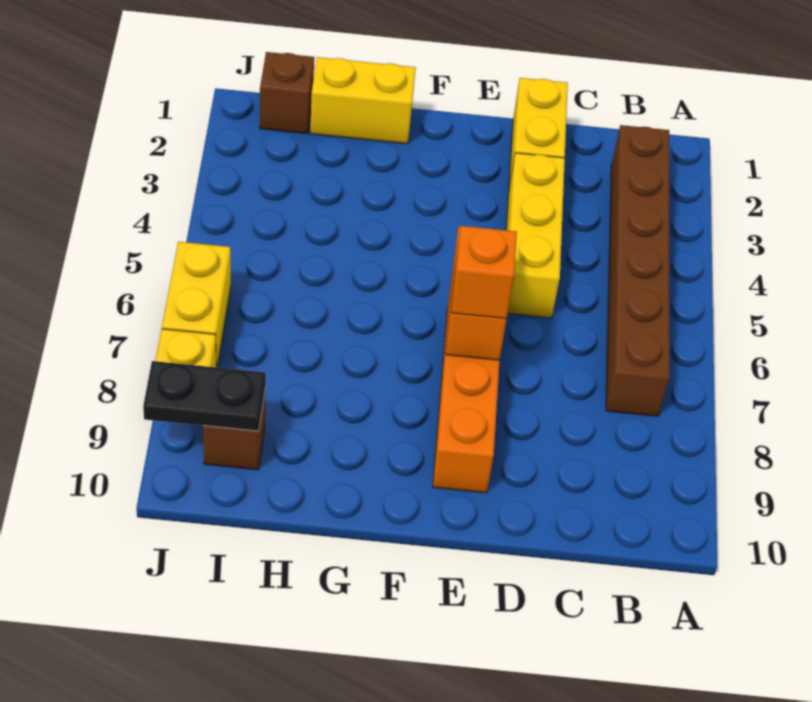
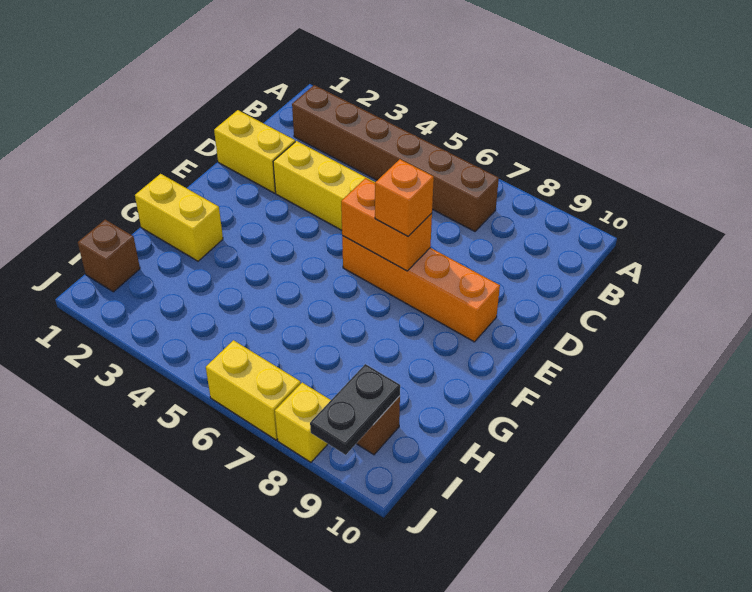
yellow 1x2 brick [310,57,416,144] -> yellow 1x2 brick turned to [135,174,223,261]

